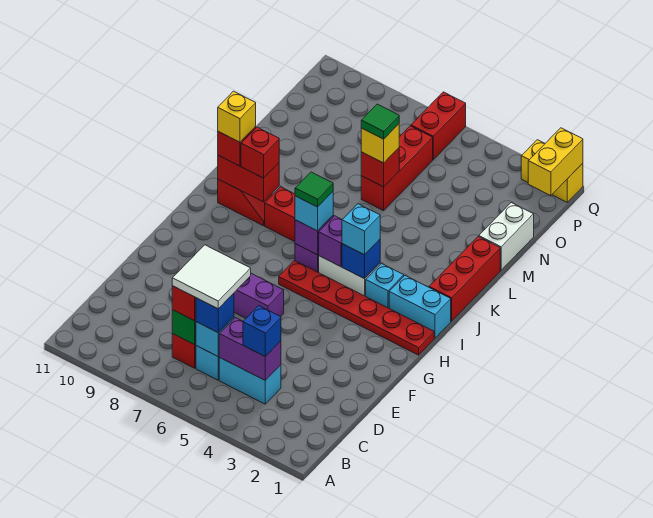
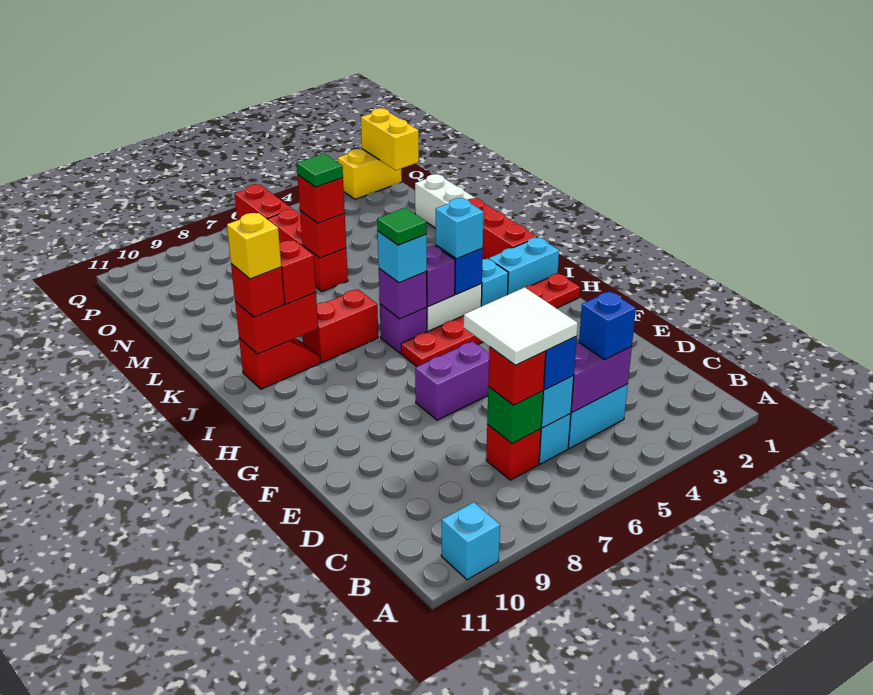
none -> cyan 1x1 brick [441,502,500,580]
yellow 1x1 brick [361,124,399,163] -> red 1x1 brick [298,175,345,223]

